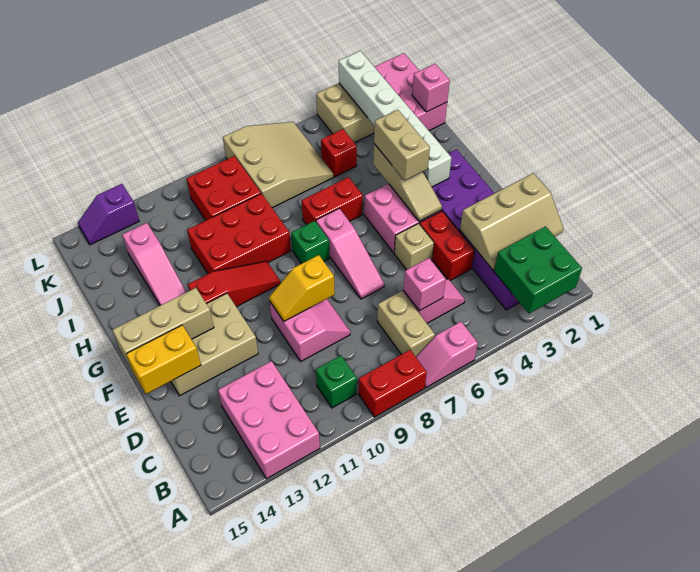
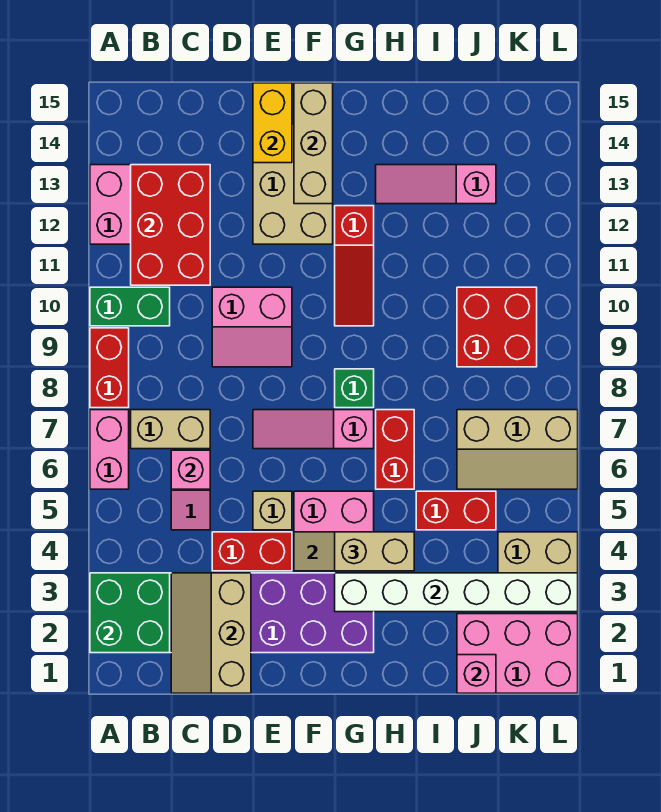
pink 1x2 slope [416,322,478,387] -> pink 1x2 brick [90,410,129,489]
green 1x1 brick [316,356,357,408] -> green 1x2 brick [90,287,170,326]
yellow 1x2 slope [269,255,335,321] -> none
red 2x3 brick [187,194,291,274] -> red 2x3 brick moved to [131,165,210,285]
red 1x1 brick [321,129,357,177] -> red 1x2 brick [416,491,496,530]
tan 3x3 slope [223,122,334,208] -> tan 2x3 slope [457,410,578,489]
purple 1x2 slope [78,184,139,245] -> none

